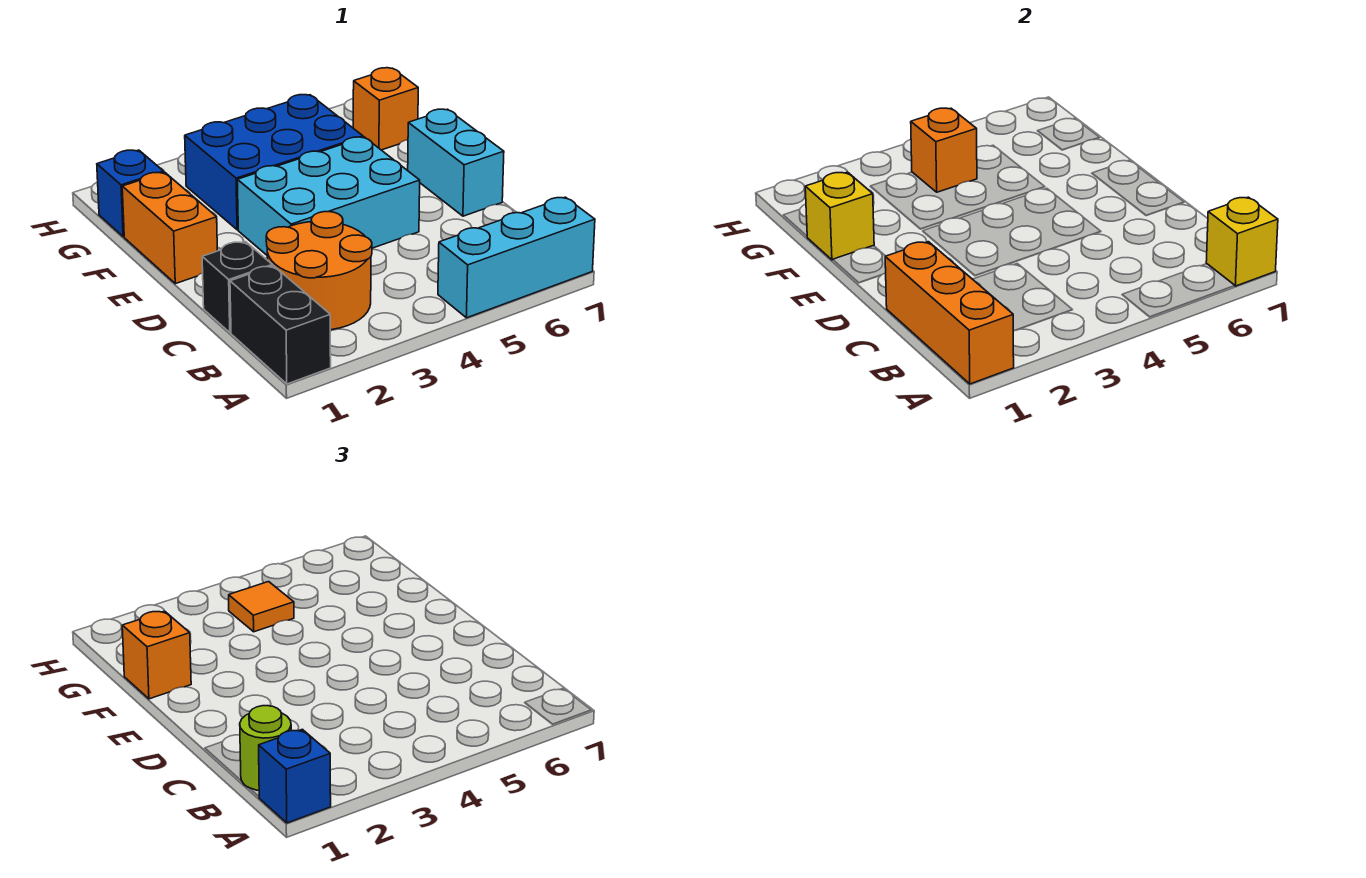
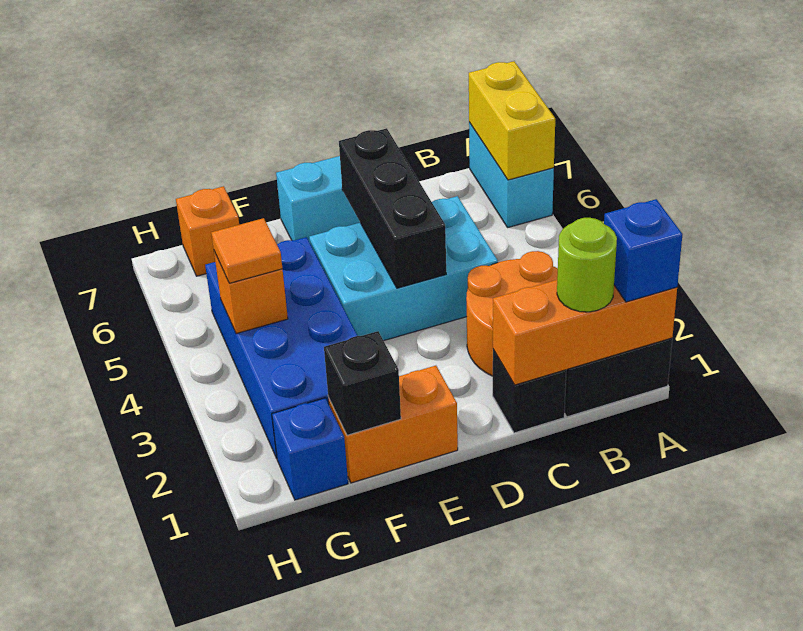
cyan 1x3 brick [438,197,595,318] -> cyan 1x2 brick [469,122,554,228]
yellow 1x1 brick [1206,197,1278,286] -> yellow 1x2 brick [469,61,555,180]
cyan 2x3 brick [237,137,420,255] -> cyan 2x3 brick turned to [309,196,498,341]
none -> black 1x3 brick [339,128,446,288]
yellow 1x1 brick [805,172,874,260] -> black 1x1 brick [324,331,401,435]
orange 1x1 brick [122,611,191,699] -> none
blue 2x3 brick [185,95,363,230] -> blue 2x4 brick [205,237,358,458]

